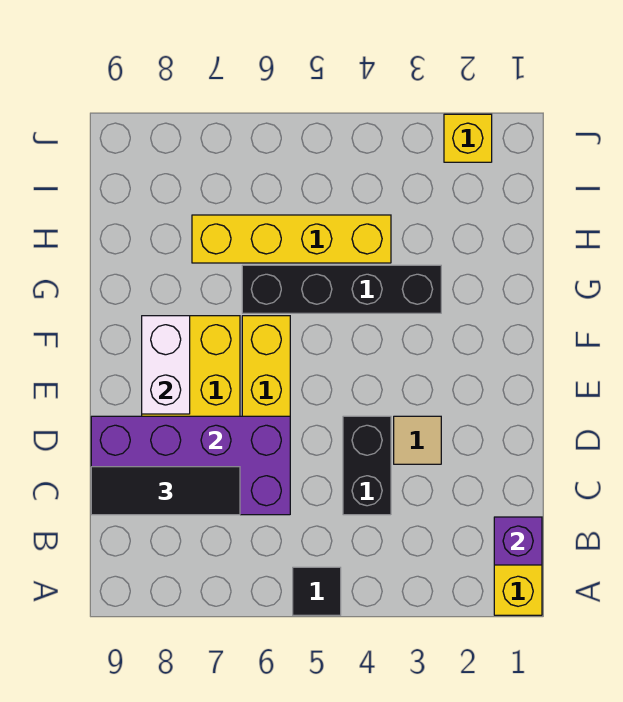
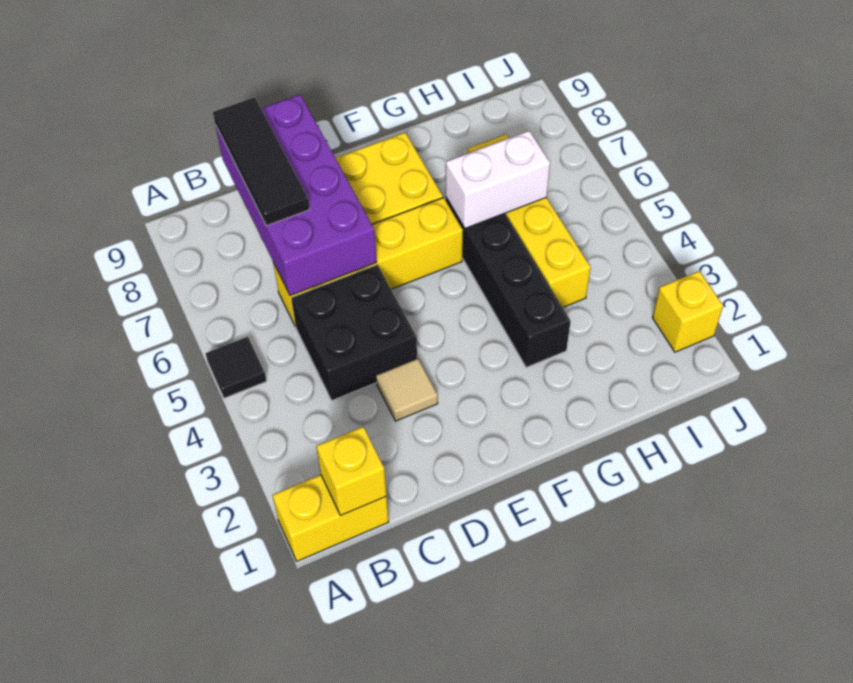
purple 1x1 brick [494,517,542,565] -> yellow 1x1 brick [316,427,387,515]
black 1x2 brick [343,416,391,515] -> black 2x2 brick [291,265,417,400]
white 1x2 brick [142,316,190,414] -> white 1x2 brick moved to [446,131,550,228]

